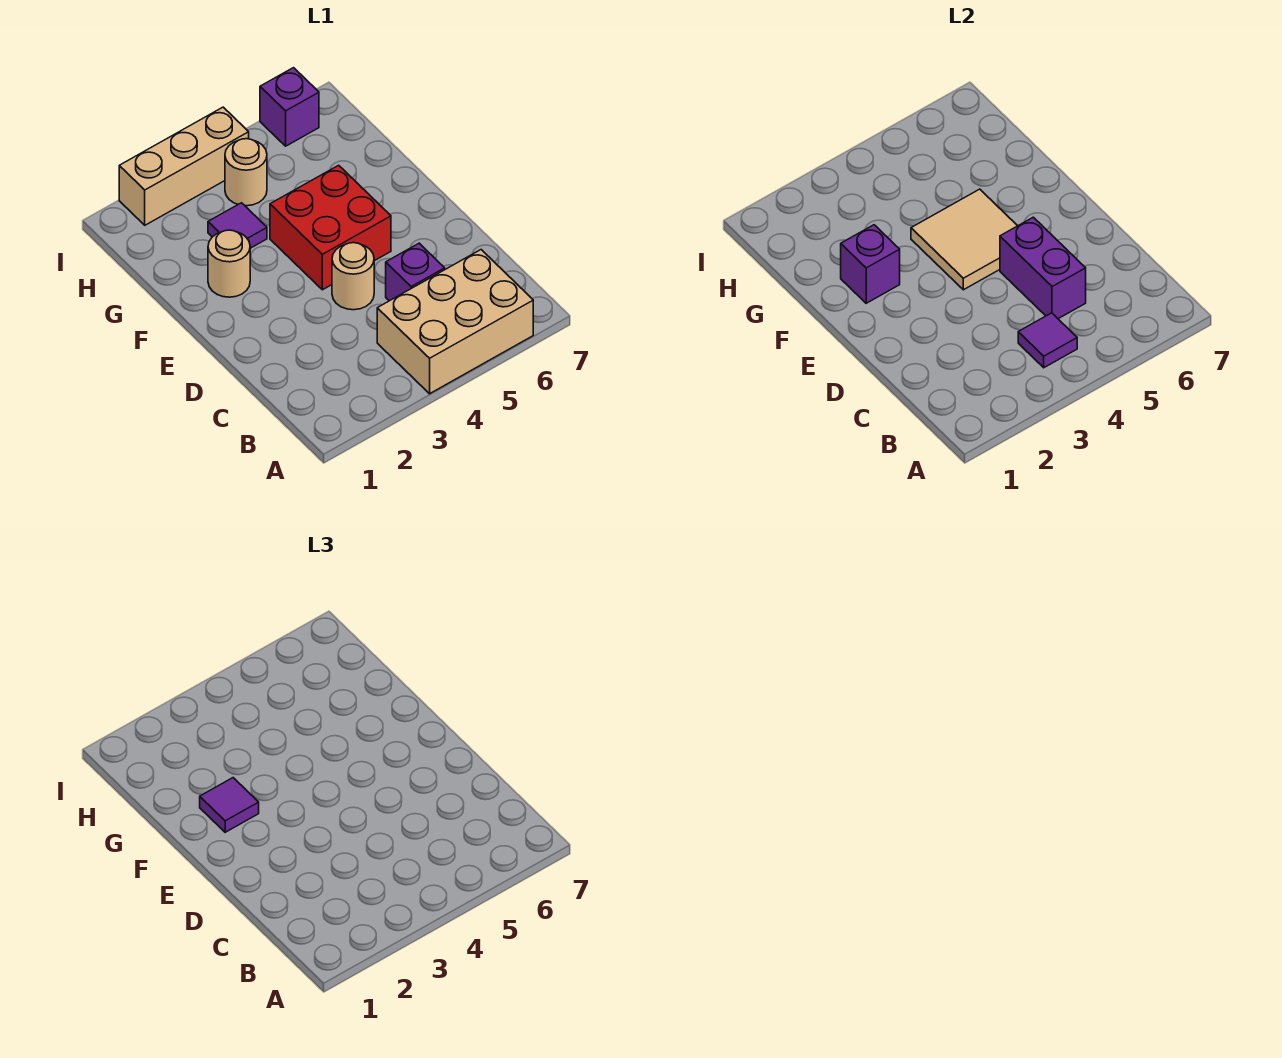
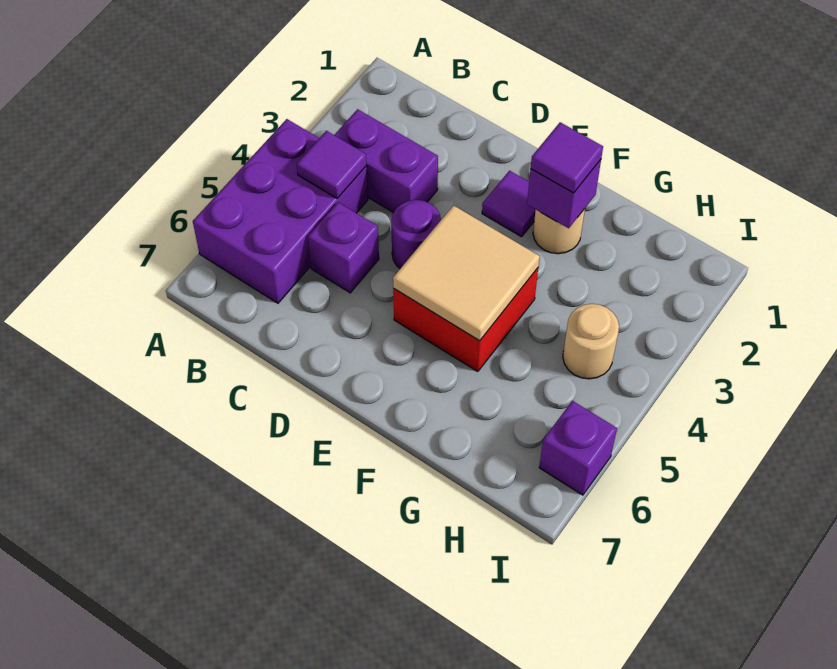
tan 2x3 brick [377,250,533,394] -> purple 2x3 brick [193,119,368,303]
purple 1x2 brick [1000,217,1086,319] -> purple 1x2 brick moved to [335,109,438,213]
tan 1x1 round brick [332,243,374,310] -> purple 1x1 round brick [391,200,441,268]
purple 1x1 tile [208,203,267,248] -> purple 1x1 tile moved to [482,171,536,237]
tan 1x3 brick [119,107,249,225] -> none

